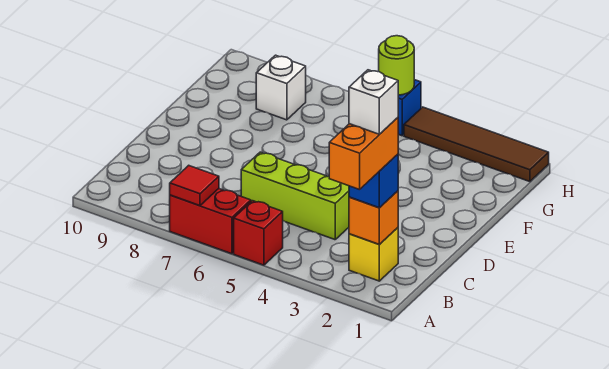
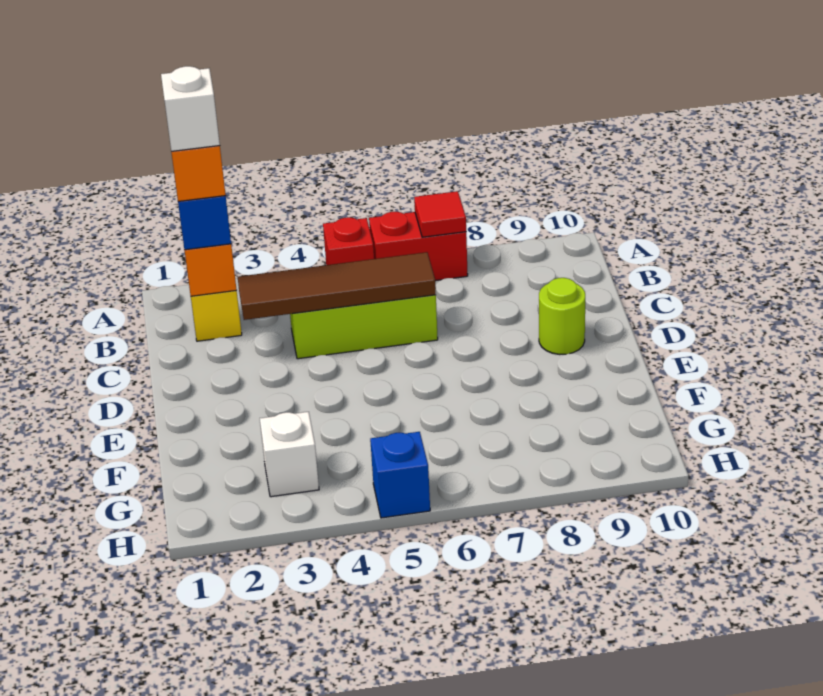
white 1x1 brick [256,55,306,120] -> white 1x1 brick moved to [260,412,319,497]
brown 1x4 tile [404,107,549,182] -> brown 1x4 tile moved to [238,252,436,320]
lime 1x1 round brick [379,36,414,95] -> lime 1x1 round brick moved to [539,278,585,354]

